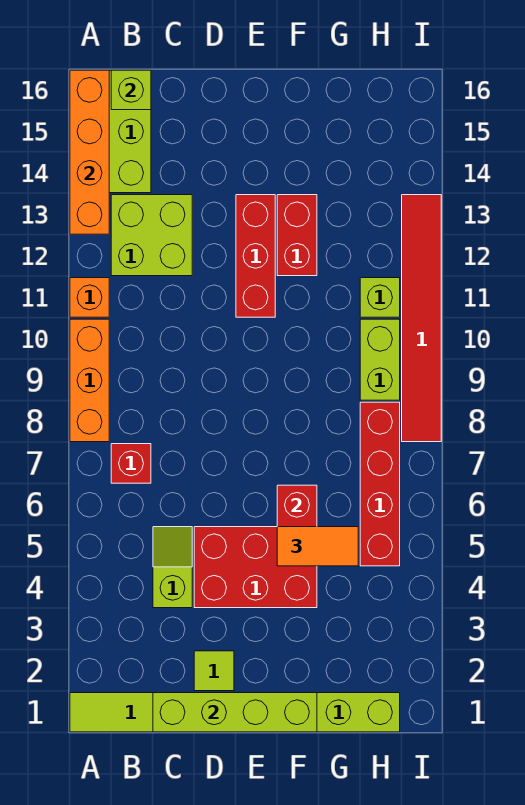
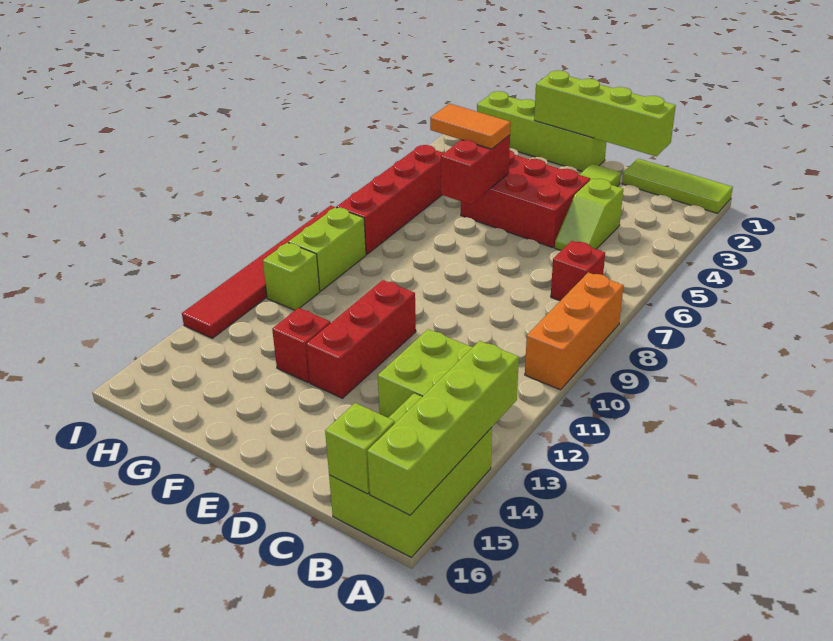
orange 1x1 brick [70,278,109,317] -> none
orange 1x4 brick [70,70,109,234] -> lime 1x4 brick [367,341,519,515]
red 1x2 brick [277,195,317,276] -> red 1x1 brick [272,308,330,382]

